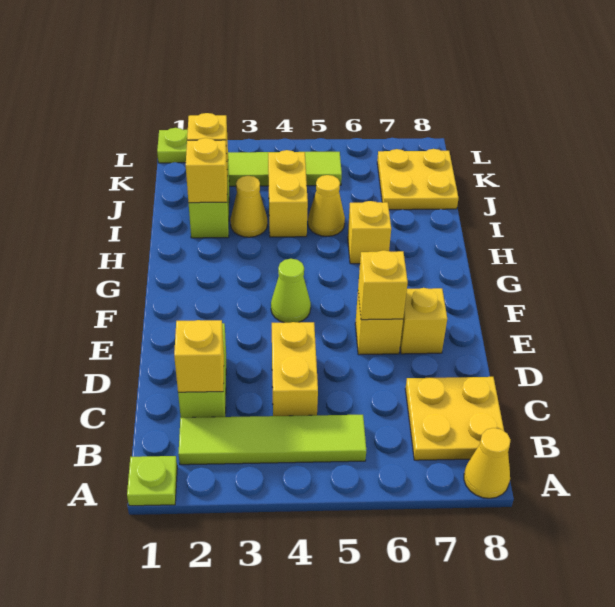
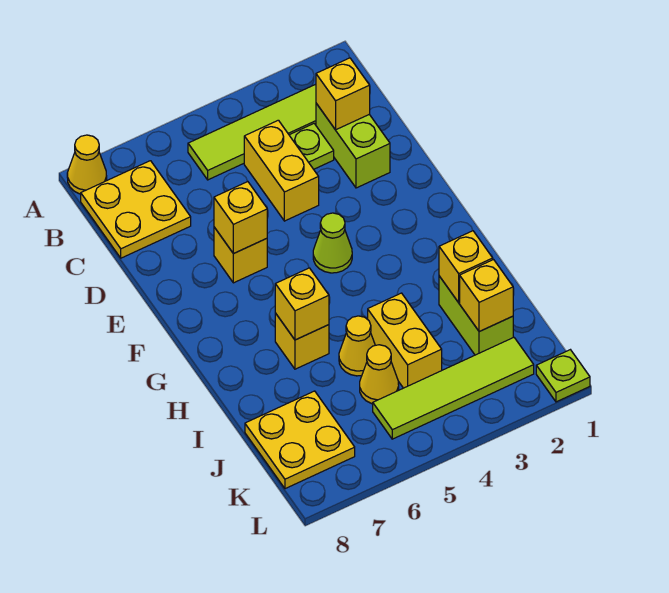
lime 1x1 plate [127,456,177,506] -> lime 1x1 plate moved to [289,124,334,169]
yellow 1x1 brick [400,288,447,354] -> yellow 1x1 brick moved to [275,268,329,340]
yellow 1x1 cone [230,176,267,237] -> yellow 1x1 cone moved to [360,345,399,404]

